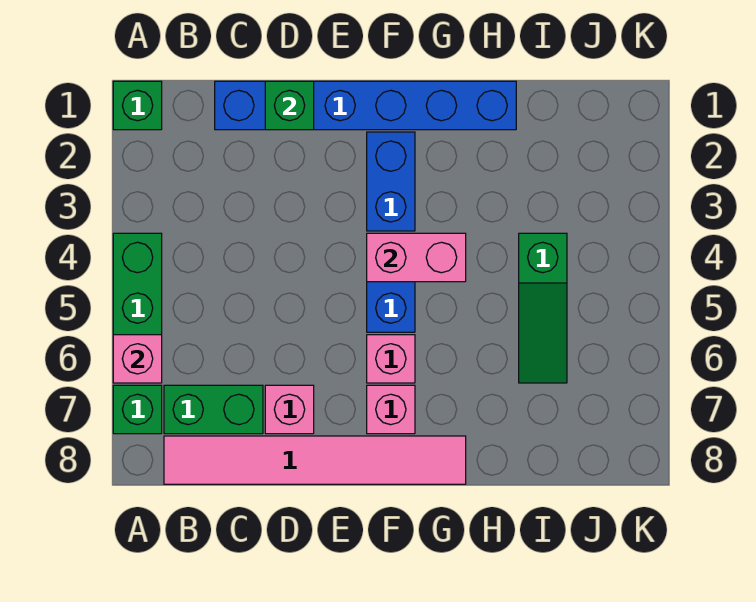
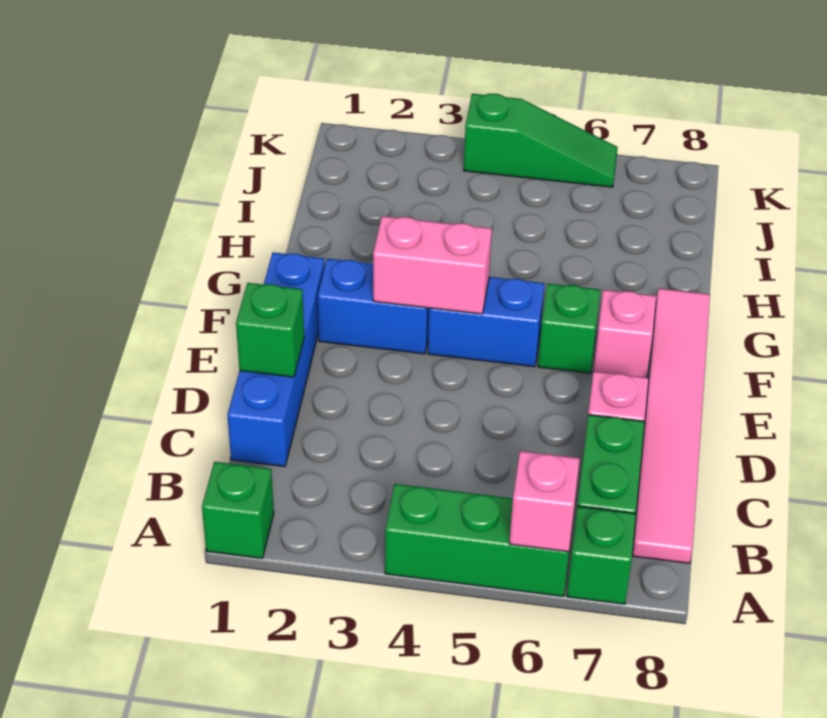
blue 1x6 brick [215,81,516,130] -> blue 1x4 brick [228,252,325,467]
pink 1x2 brick [367,233,466,282] -> pink 1x2 brick turned to [373,216,492,314]
pink 1x1 brick [367,335,415,383] -> green 1x1 brick [538,284,600,373]
green 1x3 slope [519,233,567,383] -> green 1x3 slope moved to [464,94,618,187]

